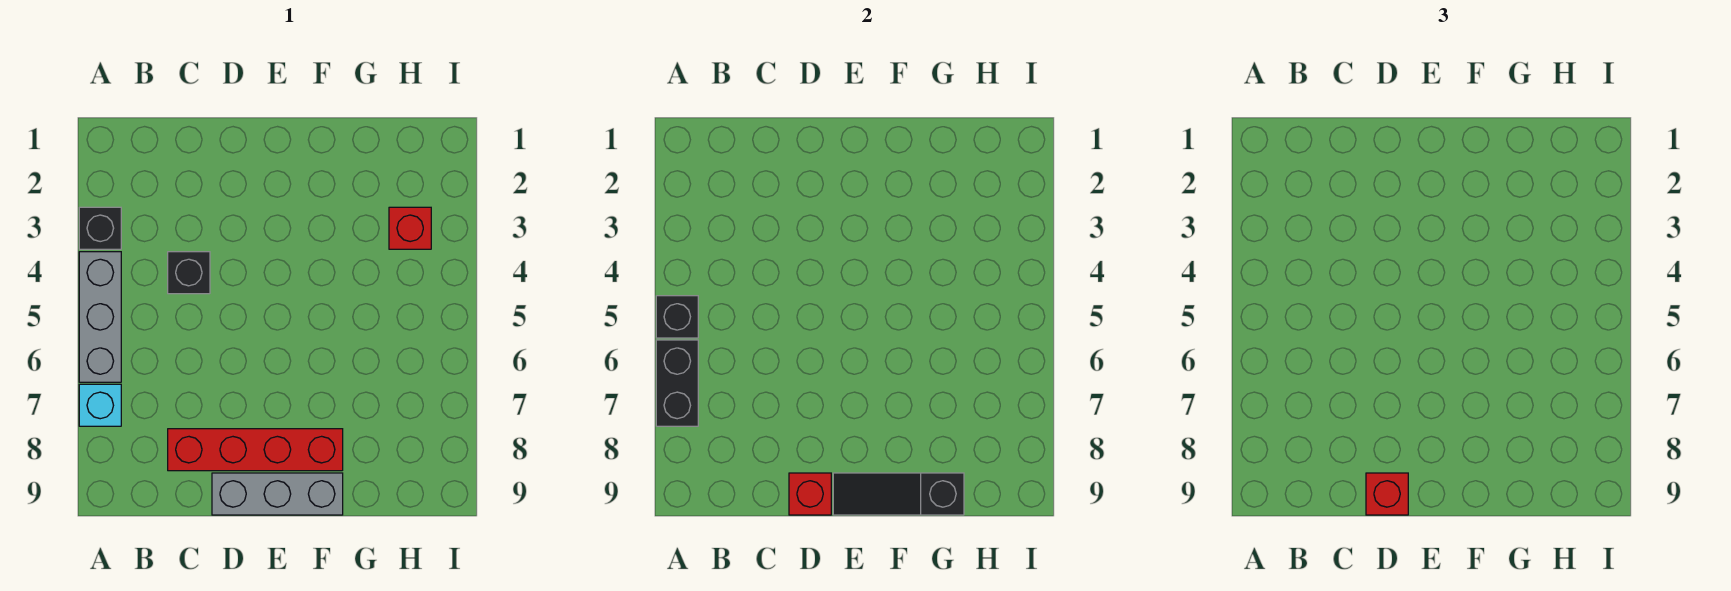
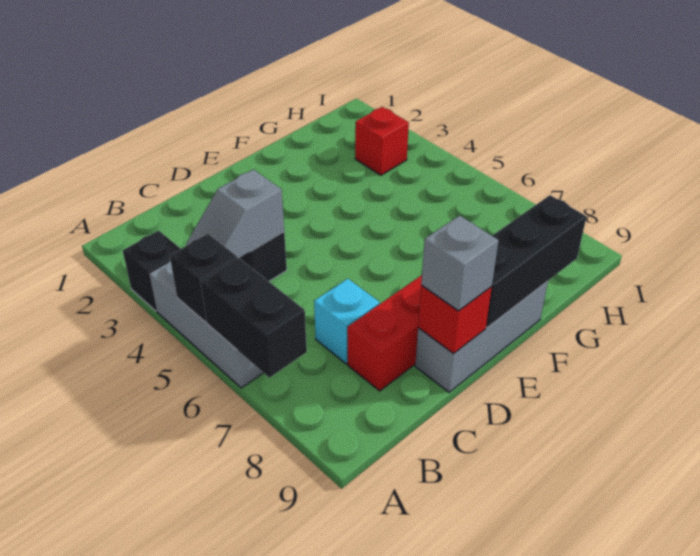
cyan 1x1 brick [79,384,121,426] -> cyan 1x1 brick moved to [314,279,380,364]
none -> grey 1x2 slope [186,170,284,258]
red 1x1 brick [1366,473,1408,515] -> grey 1x1 brick [421,216,499,311]
black 1x3 slope [833,473,964,515] -> black 1x3 brick [486,195,586,327]

